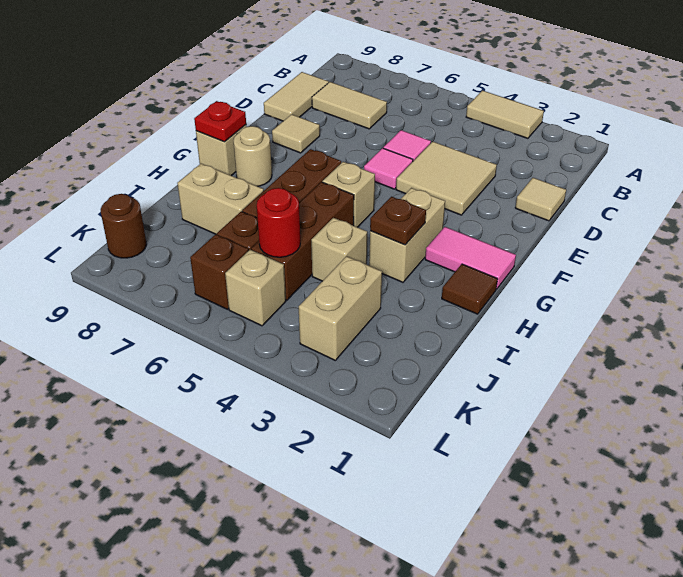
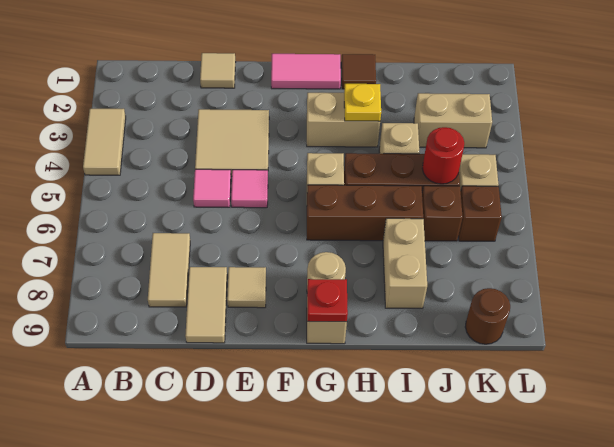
tan 1x2 tile [264,72,329,121] -> tan 1x2 tile turned to [185,267,227,343]
pink 1x2 tile [425,227,516,289] -> pink 1x2 tile turned to [271,54,341,89]
brown 1x1 plate [370,197,426,245] -> yellow 1x1 plate [344,84,381,121]

